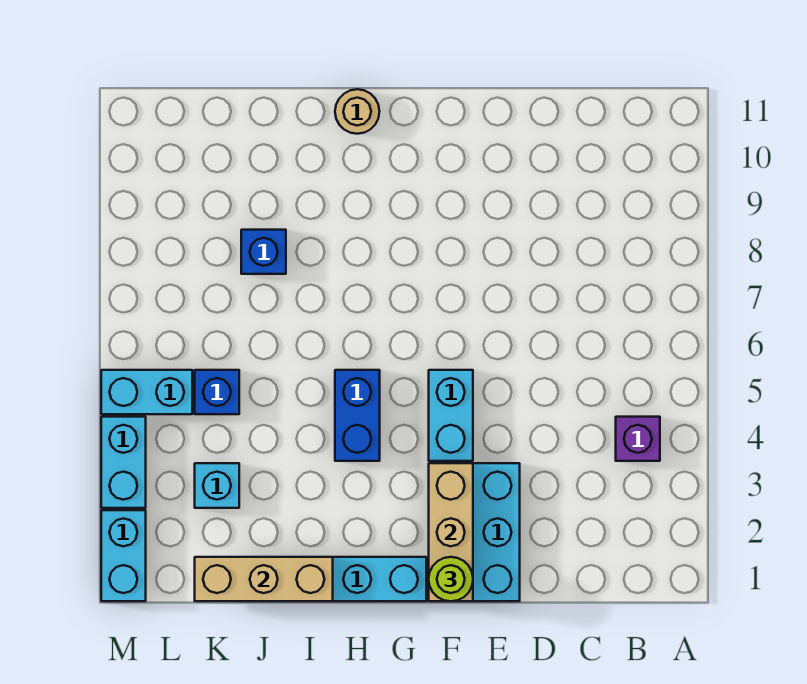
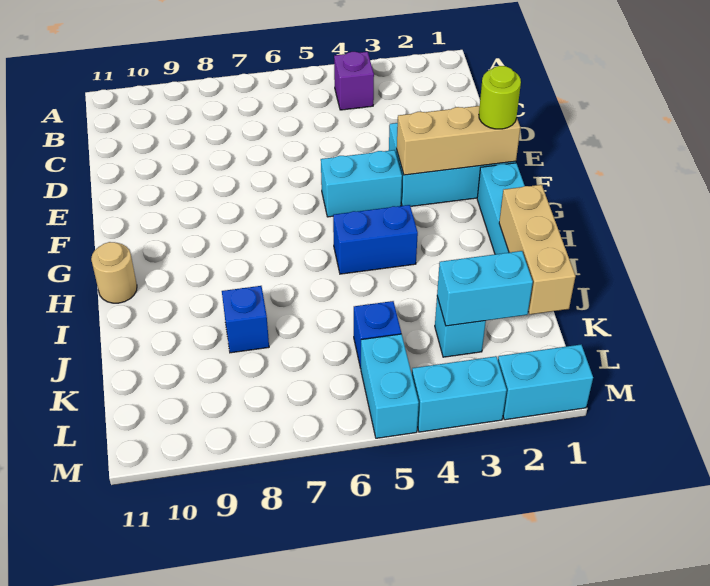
none -> cyan 1x2 brick [437,251,533,326]

